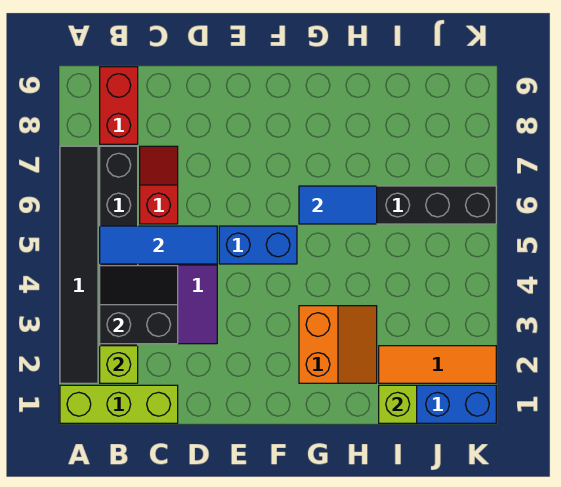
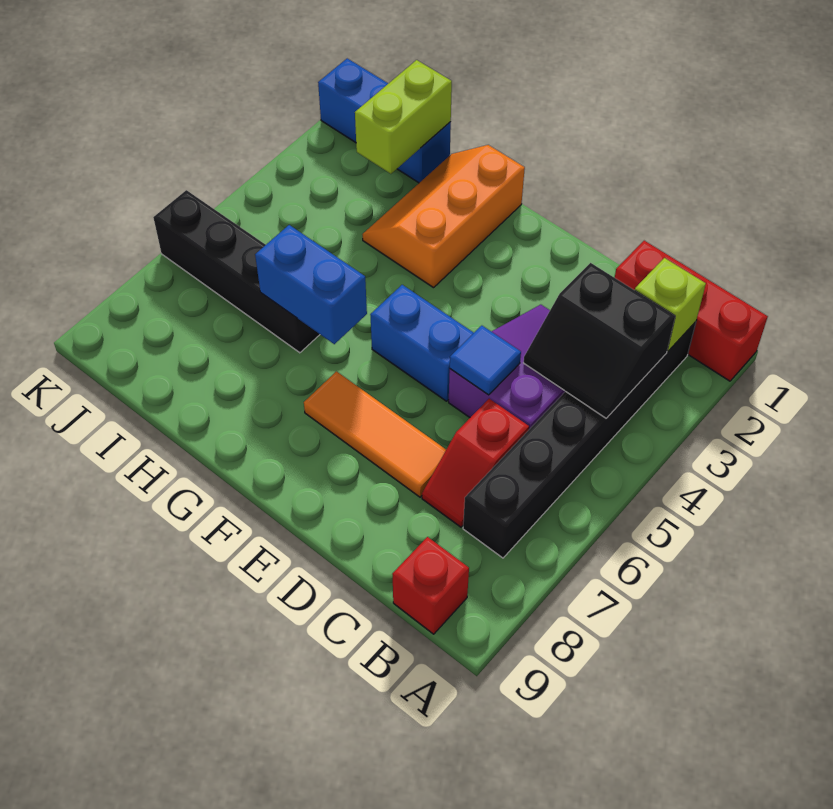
lime 1x3 brick [60,385,178,423] -> red 1x3 brick [615,241,768,381]
black 1x6 tile [60,146,98,383] -> none
blue 1x3 tile [100,226,217,264] -> blue 1x1 tile [450,326,521,395]
red 1x2 brick [100,67,138,144] -> red 1x1 brick [392,537,469,634]
orange 2x2 slope [299,306,377,383] -> orange 2x3 slope [362,145,525,288]
blue 1x2 tile [299,186,377,224] -> blue 1x2 brick [255,225,367,344]
lime 1x1 brick [379,385,417,423] -> lime 1x2 brick [355,60,452,174]
orange 1x3 tile [379,346,496,383] -> orange 1x3 tile moved to [304,371,446,497]

